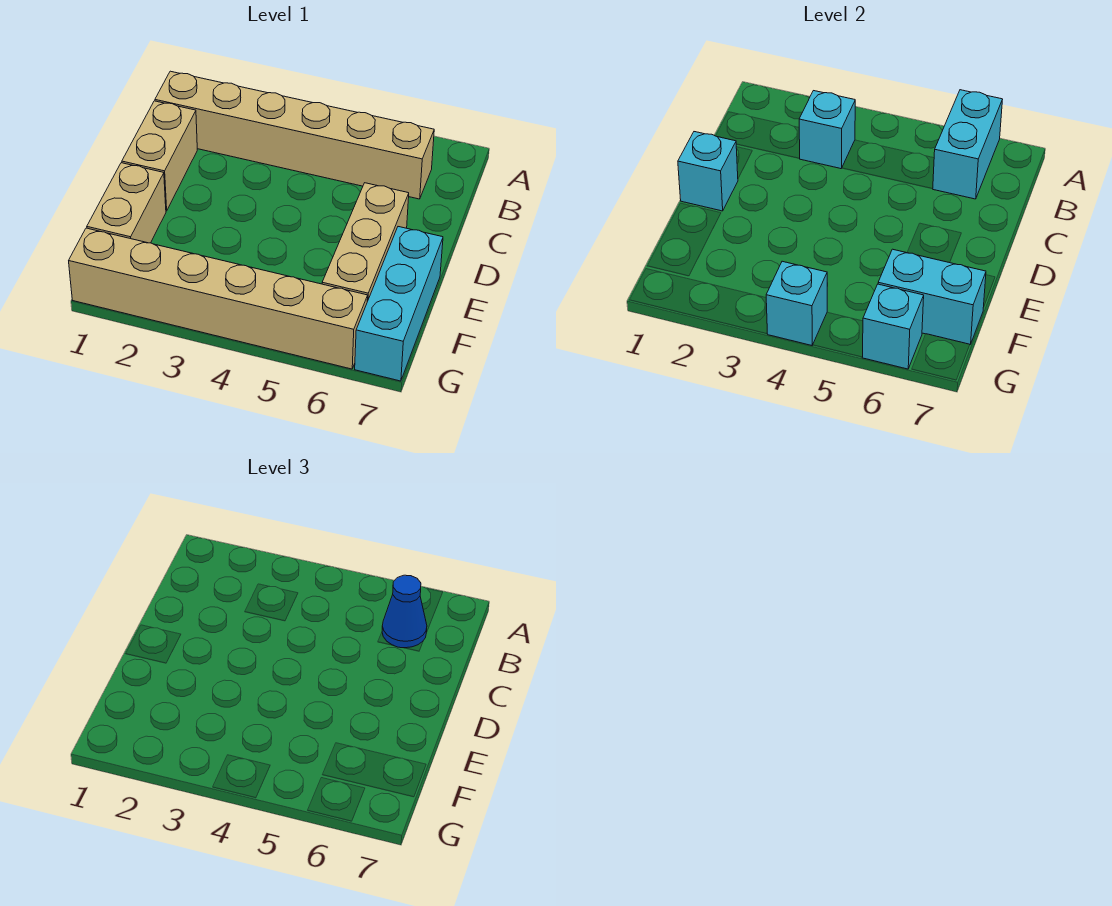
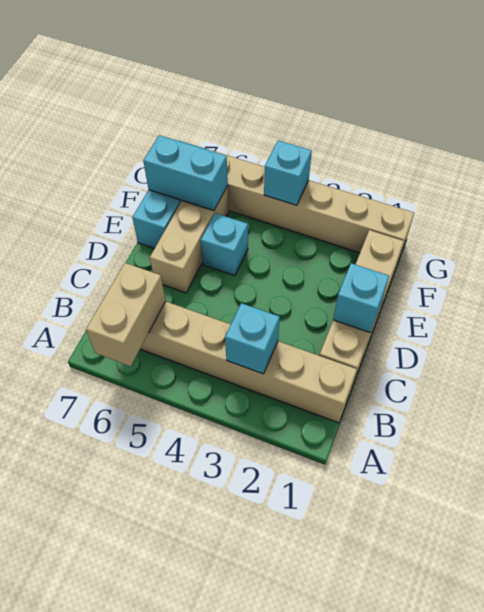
cyan 1x2 brick [933,90,1003,199] -> tan 1x2 brick [86,263,166,366]
blue 1x1 cone [382,575,427,648] -> none
cyan 1x1 brick [862,284,924,369] -> cyan 1x1 brick moved to [201,213,248,276]

